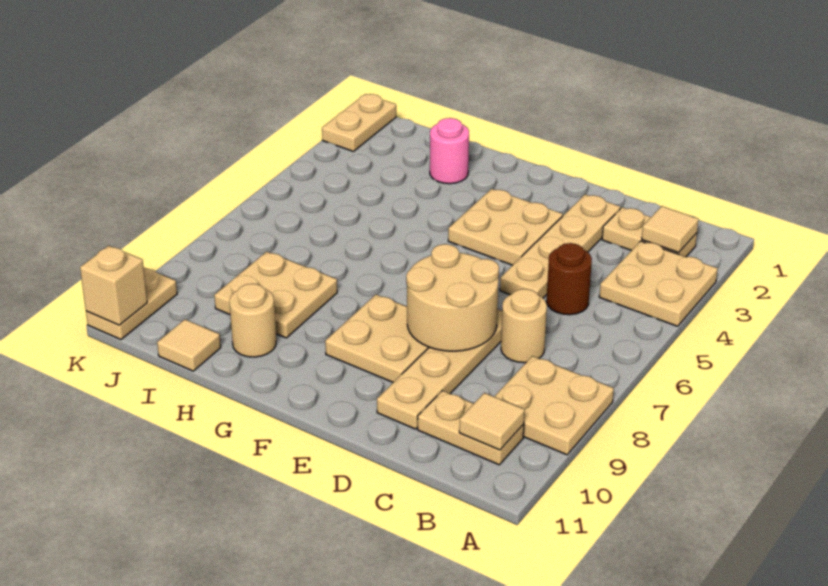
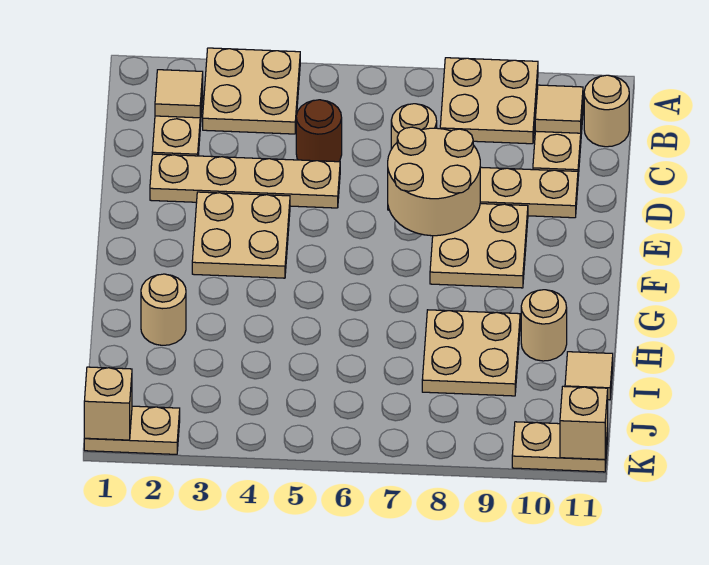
none -> tan 1x1 round brick [584,75,629,147]
pink 1x1 round brick [430,118,469,184] -> tan 1x1 round brick [141,274,186,345]
none -> tan 1x1 brick [84,367,132,440]

